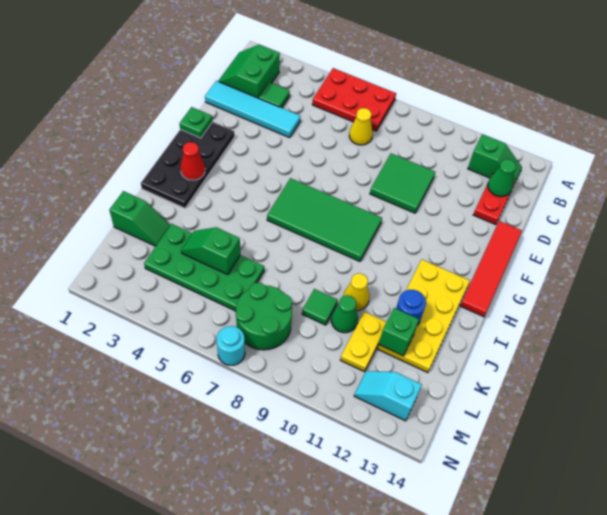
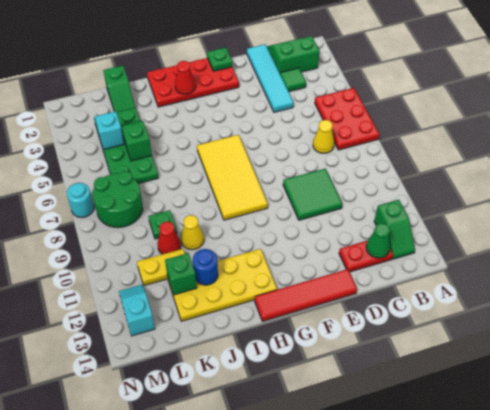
black 2x4 plate [141,122,234,208] -> red 2x4 plate [147,58,239,107]
green 2x4 tile [267,178,382,261] -> yellow 2x4 tile [197,135,268,220]
green 1x1 tile [302,289,338,325] -> green 1x1 plate [148,210,177,239]
green 1x1 cone [331,295,358,333] -> red 1x1 cone [158,222,181,254]
none -> cyan 1x1 brick [95,111,124,150]

